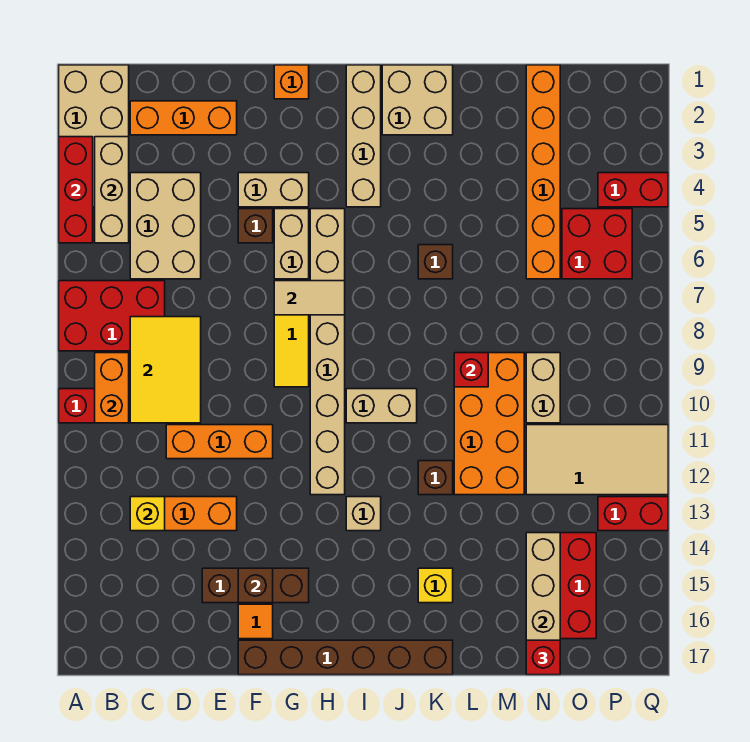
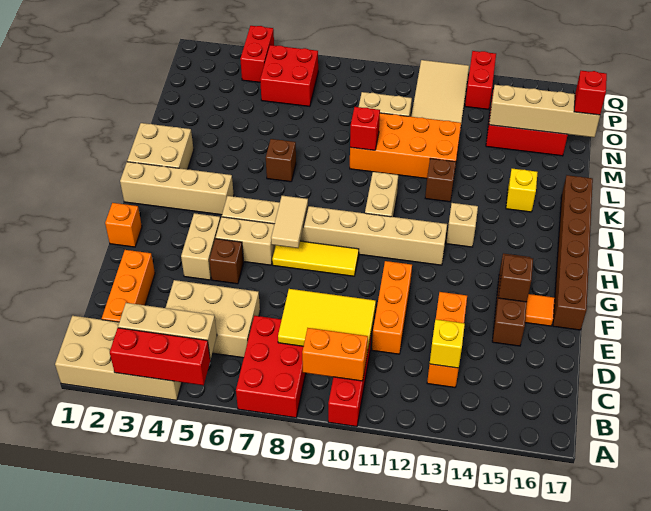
orange 1x6 brick [526,65,560,279] -> none

